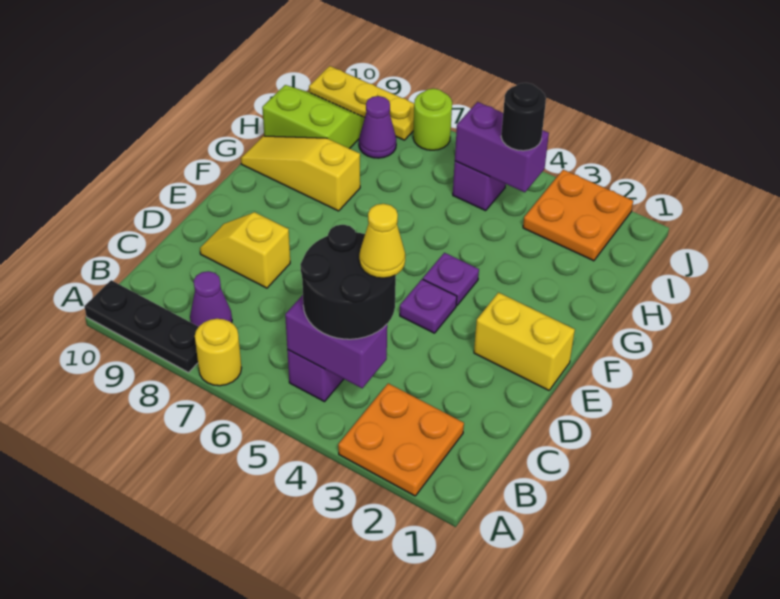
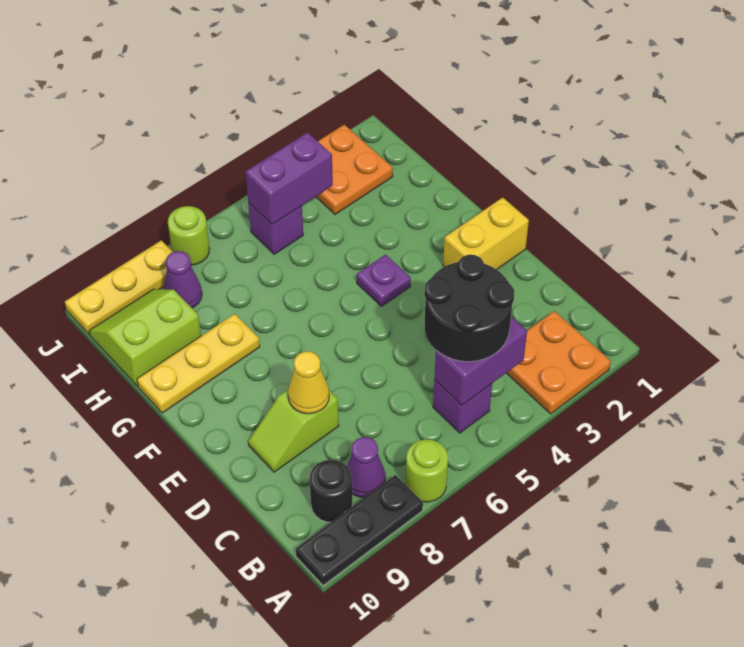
yellow 1x1 round brick [195,319,241,386] -> lime 1x1 round brick [406,439,448,502]
yellow 1x1 cone [359,204,405,278] -> yellow 1x1 cone moved to [288,351,329,414]
yellow 1x2 slope [200,212,290,288] -> lime 1x2 slope [248,390,339,472]
purple 1x1 plate [400,279,457,333] -> none
yellow 1x3 slope [241,136,360,211] -> yellow 1x3 plate [137,314,260,413]
black 1x1 round brick [501,83,546,151] -> black 1x1 round brick moved to [310,460,352,522]

